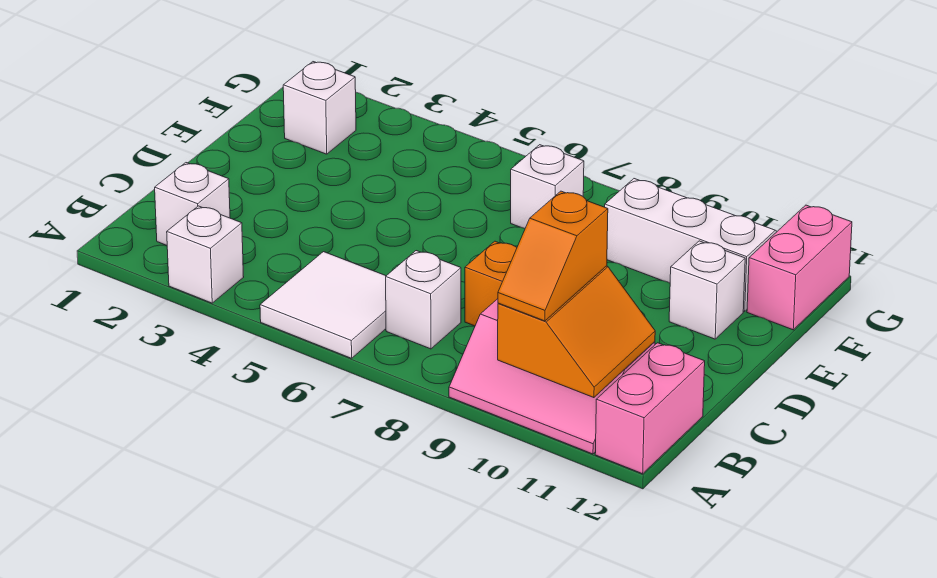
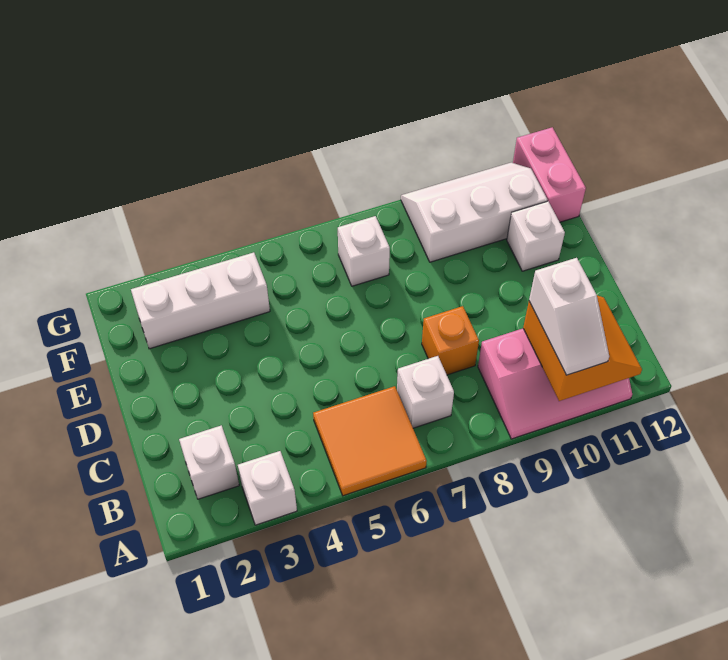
white 2x2 tile [260,252,386,358] -> orange 2x2 tile [313,386,427,496]
orange 1x2 slope [498,191,608,321] -> white 1x2 slope [529,258,609,375]
pink 1x2 brick [595,343,705,474] -> none
white 1x1 brick [283,62,356,154] -> white 1x3 brick [131,252,270,349]

